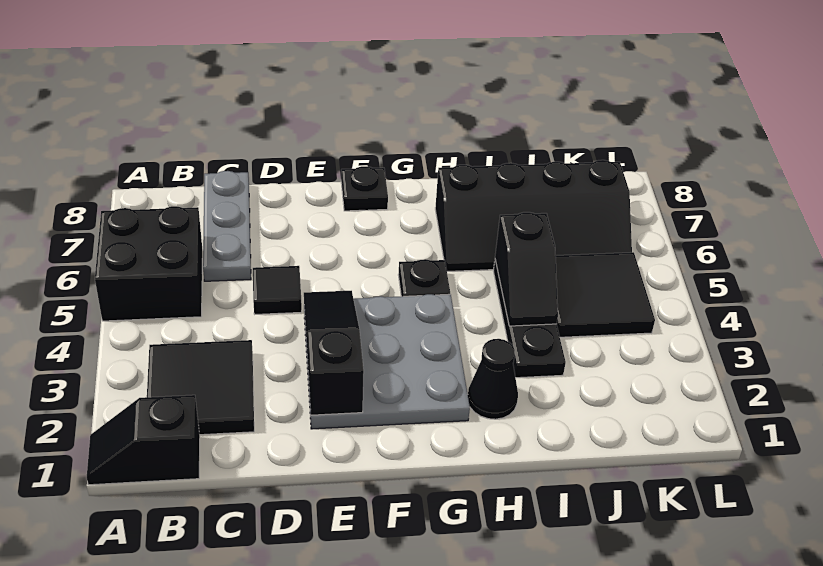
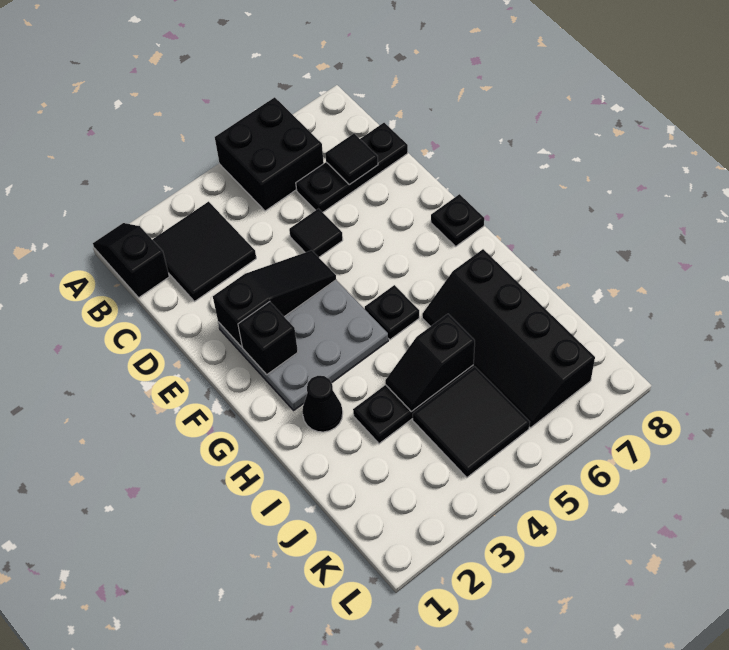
grey 1x3 plate [203,171,251,281] -> black 1x3 plate [296,123,408,212]
none -> black 1x1 tile [325,134,378,185]
none -> black 1x1 brick [238,302,298,375]

